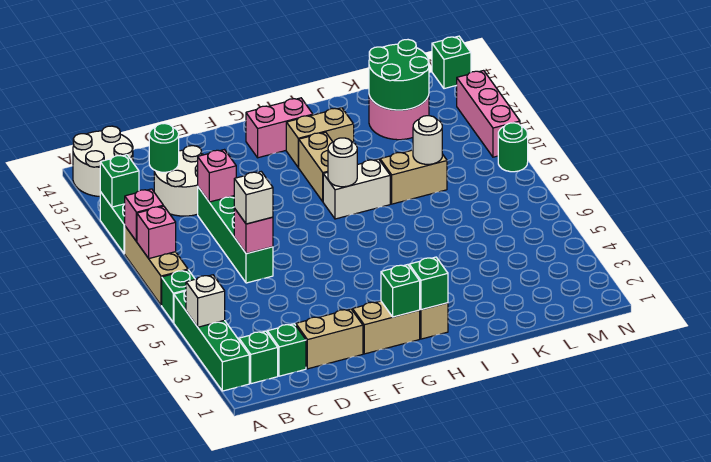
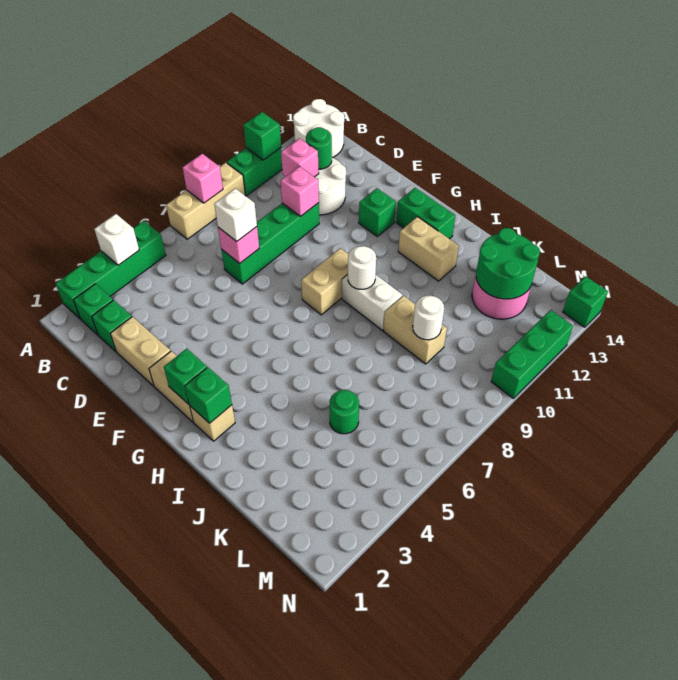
green 1x1 brick [162,270,195,322] -> green 1x1 brick moved to [359,188,396,236]
pink 1x1 brick [125,189,163,242] -> pink 1x1 brick moved to [281,138,319,177]
pink 1x2 brick [246,98,313,158] -> green 1x2 brick [396,188,455,239]
tan 1x2 brick [298,132,332,201] -> tan 1x2 brick moved to [301,248,349,315]
green 1x1 round brick [498,123,528,172] -> green 1x1 round brick moved to [329,390,359,434]
pink 1x3 brick [457,71,520,157] -> green 1x3 brick [491,310,573,398]

